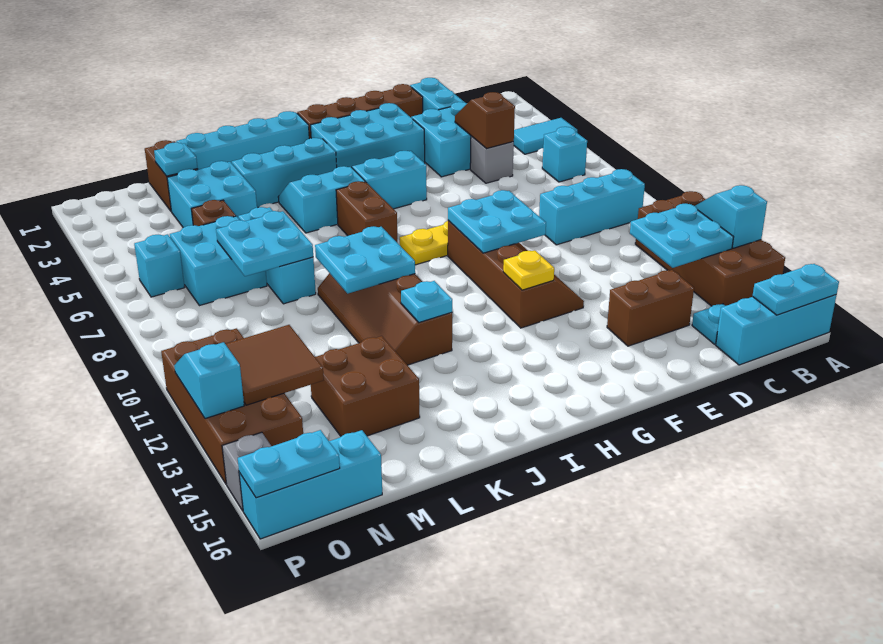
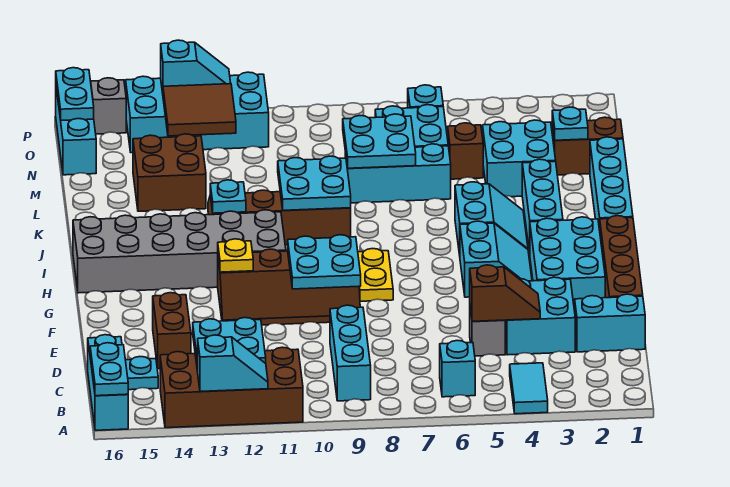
none -> grey 2x6 brick [73,210,286,293]
brown 1x2 brick [336,181,397,242] -> none
brown 2x4 brick [161,328,303,484] -> cyan 2x4 brick [126,72,269,153]

